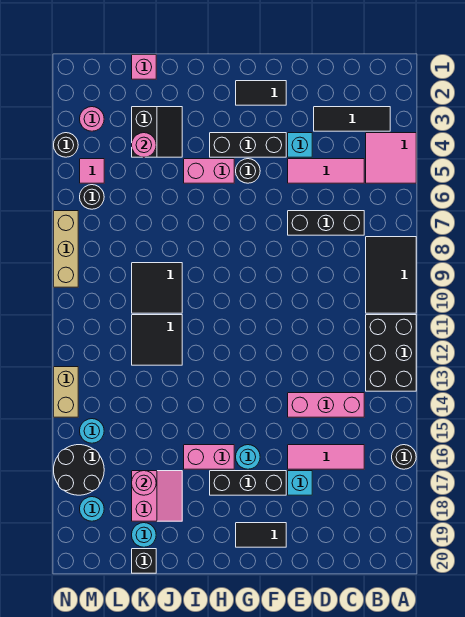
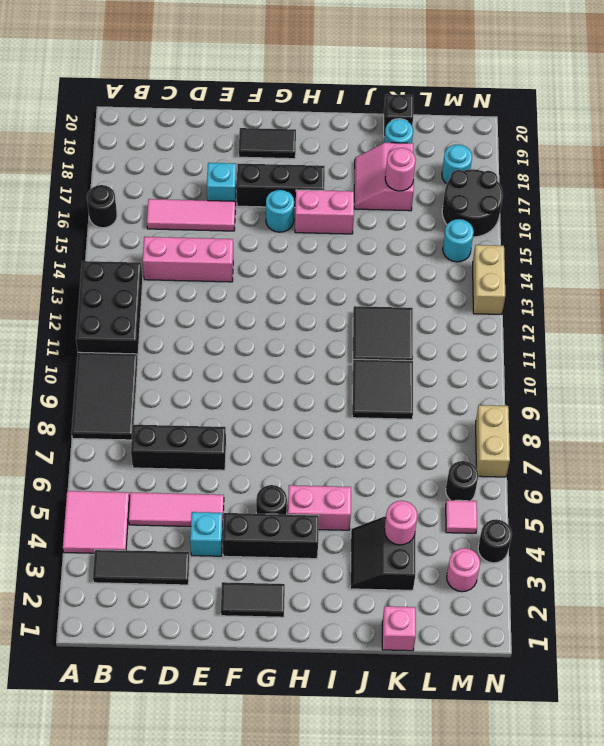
tan 1x3 brick [54,211,78,287] -> tan 1x2 brick [476,405,510,477]

